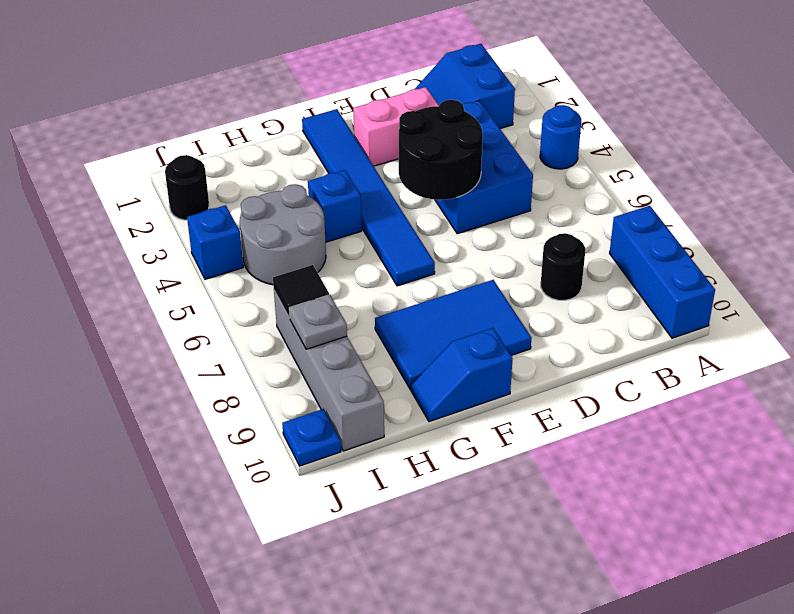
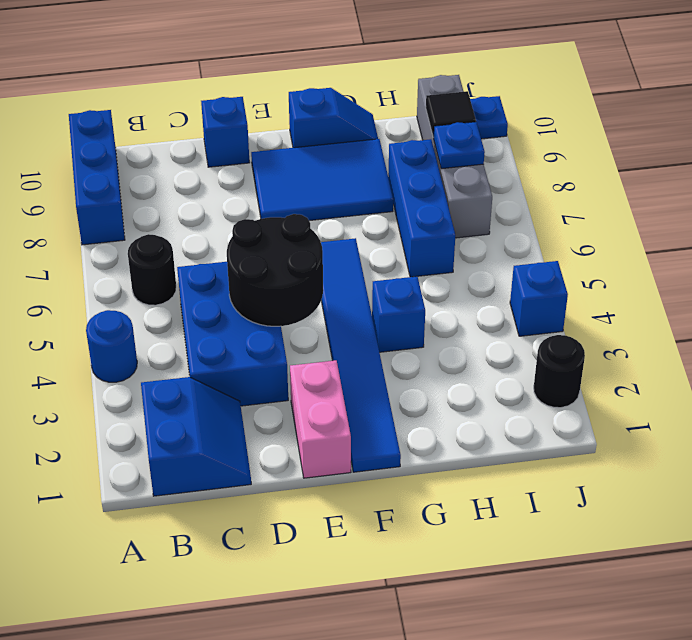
black 1x1 round brick [541,233,585,300] -> black 1x1 round brick moved to [128,234,176,305]
pink 1x2 brick [353,87,439,166] -> pink 1x2 brick turned to [290,360,351,478]
none -> blue 1x1 brick [201,97,250,167]
grey 2x2 round brick [240,184,326,285] -> none
none -> blue 1x3 brick [388,139,455,277]
black 1x1 tile [273,265,329,318] -> black 1x1 tile moved to [426,91,476,137]
grey 1x1 plate [289,295,347,349] -> blue 1x1 plate [434,122,485,169]

